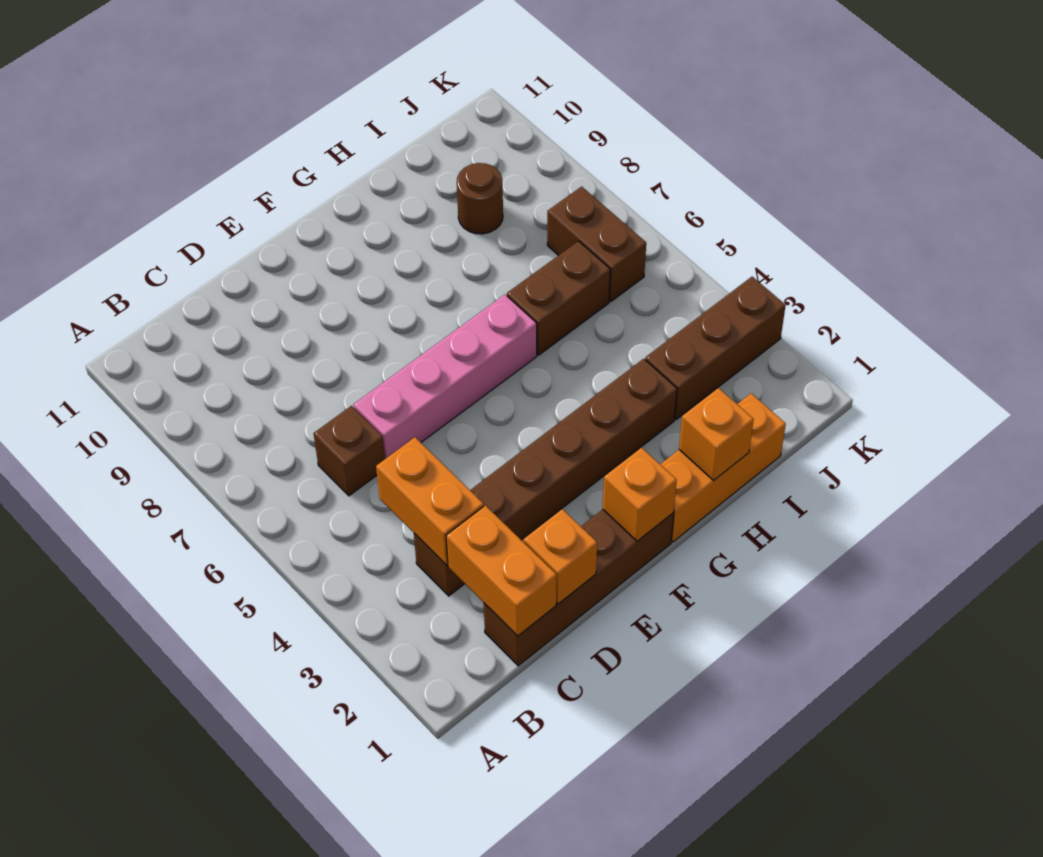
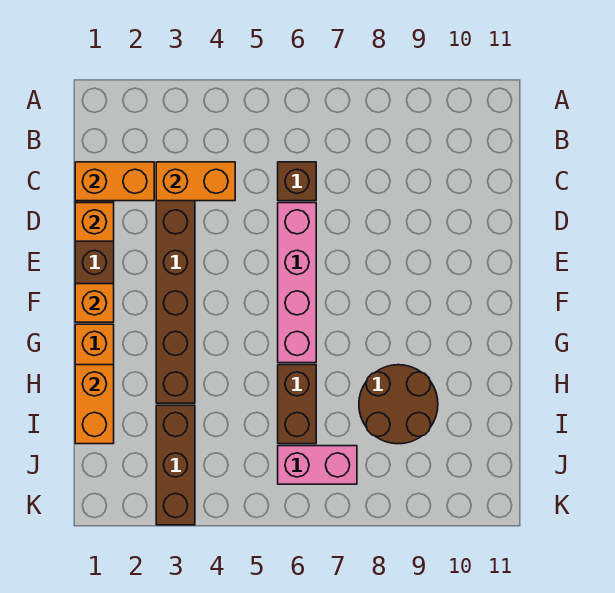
orange 1x1 brick [679,388,754,480] -> orange 1x2 brick [75,365,114,444]
brown 1x1 round brick [457,163,503,234] -> brown 2x2 round brick [359,365,438,444]
brown 1x2 brick [547,187,646,301] -> pink 1x2 brick [278,446,357,484]

